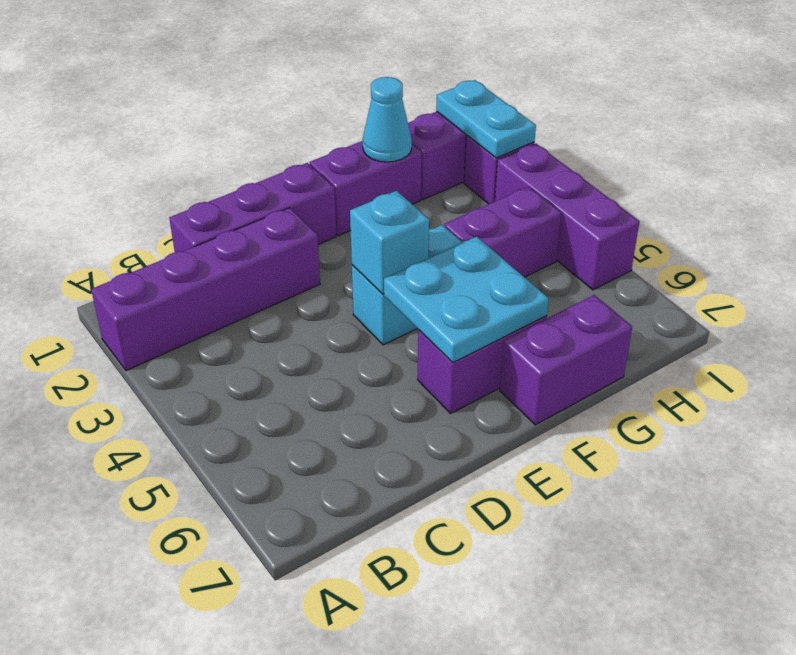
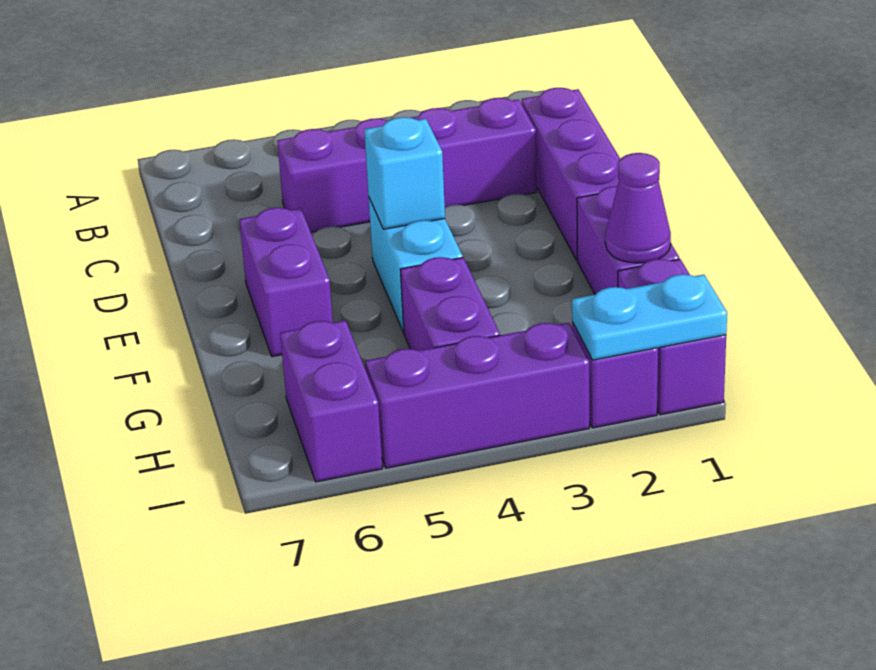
purple 1x4 brick [91,208,320,371] -> purple 1x4 brick turned to [277,98,537,232]
cyan 2x2 plate [384,237,549,363] -> none
purple 1x2 brick [500,295,632,425] -> purple 1x2 brick moved to [280,320,382,482]
cyan 1x1 cone [363,77,412,162] -> purple 1x1 cone [605,153,671,263]

